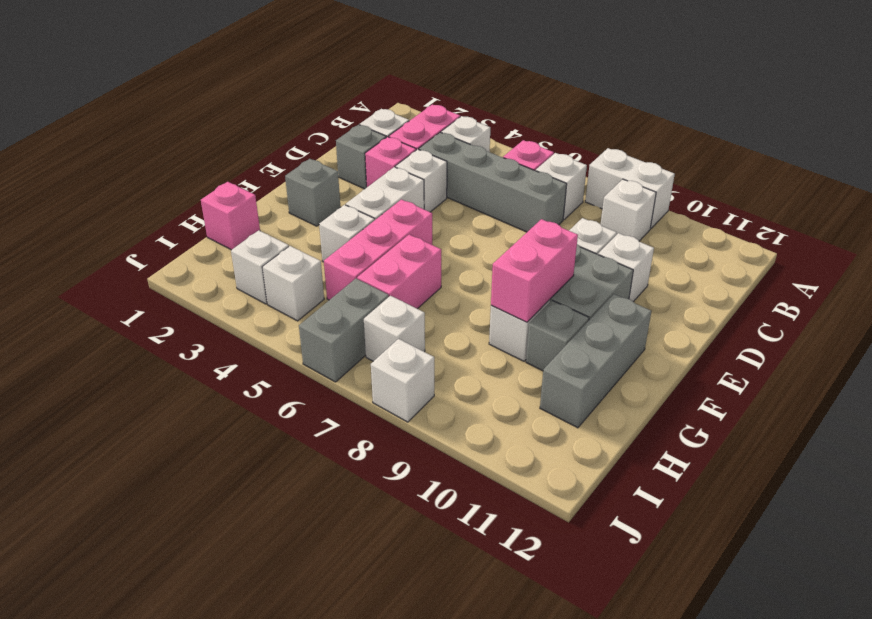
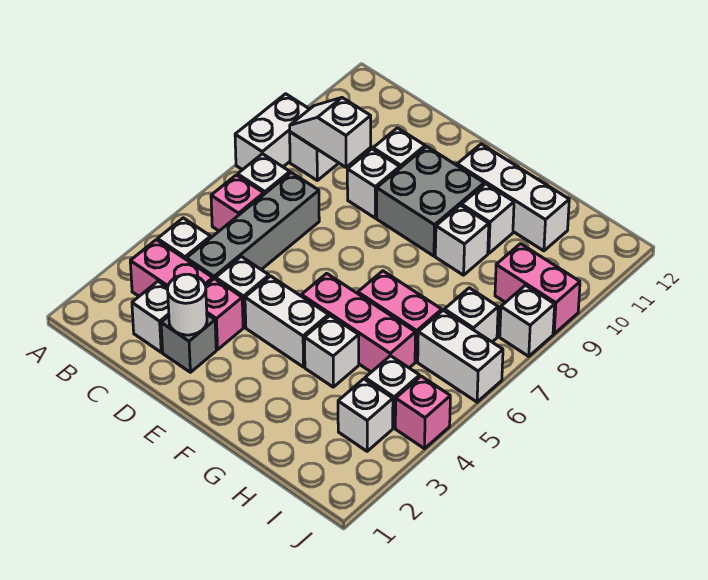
none -> white 1x2 slope [290,98,371,167]
none -> white 1x1 round brick [168,274,207,335]
grey 1x1 brick [285,159,341,226] -> none
pink 1x2 brick [491,219,578,322] -> pink 1x2 brick moved to [495,244,580,334]
grey 1x3 brick [540,294,651,428] -> white 1x3 brick [457,144,569,251]
grey 1x1 brick [526,300,589,371] -> white 1x1 brick [462,184,514,253]
pink 1x1 brick [201,182,260,250] -> pink 1x1 brick moved to [395,376,450,449]
grey 1x2 brick [299,279,389,382] -> white 1x2 brick [418,310,503,402]

